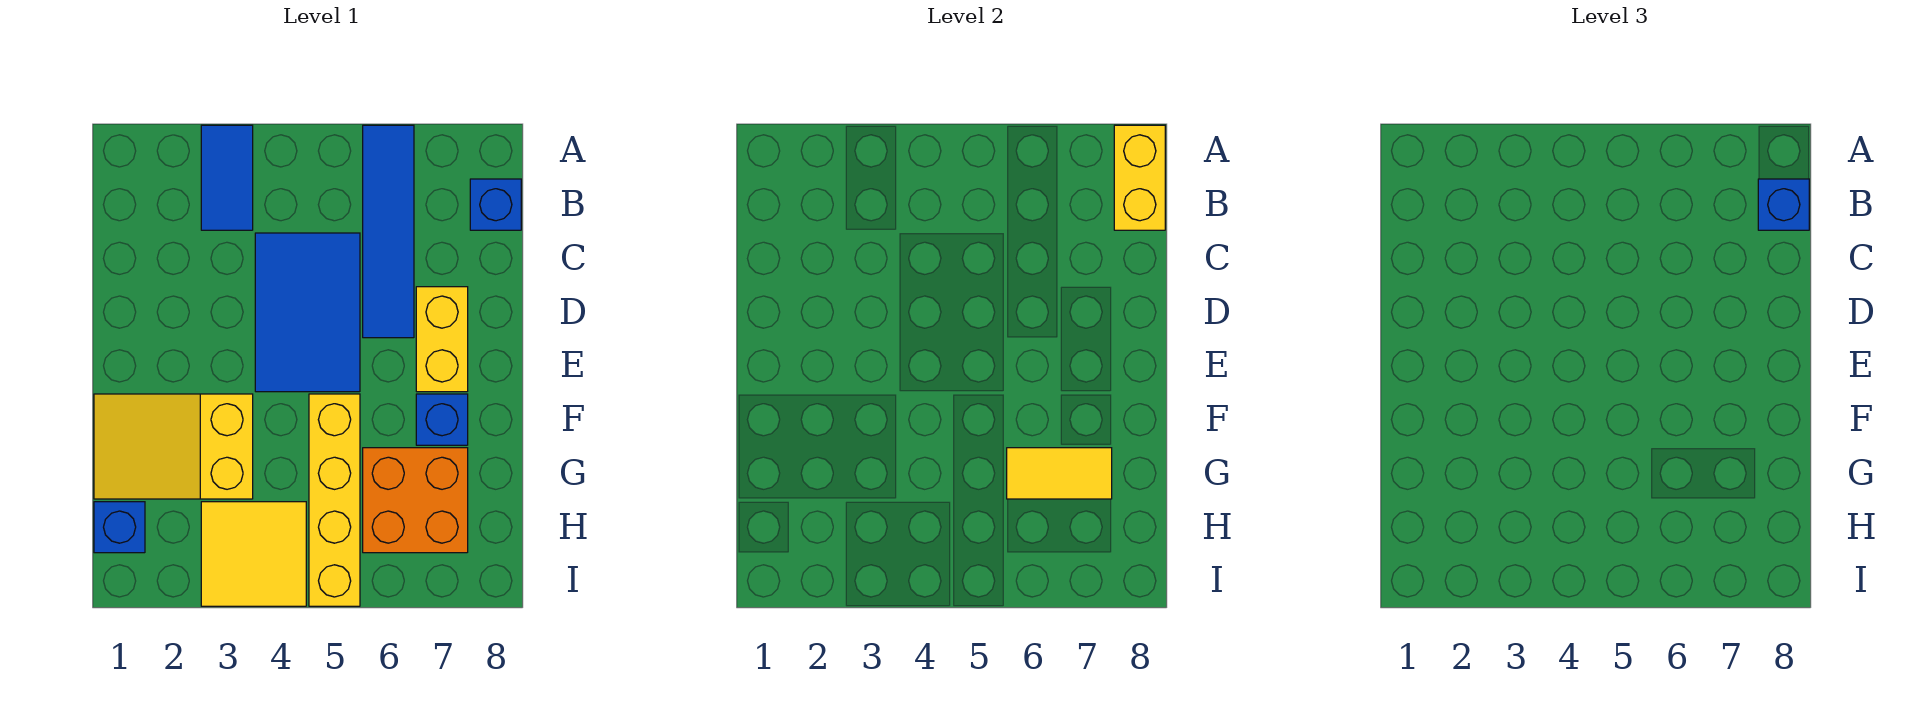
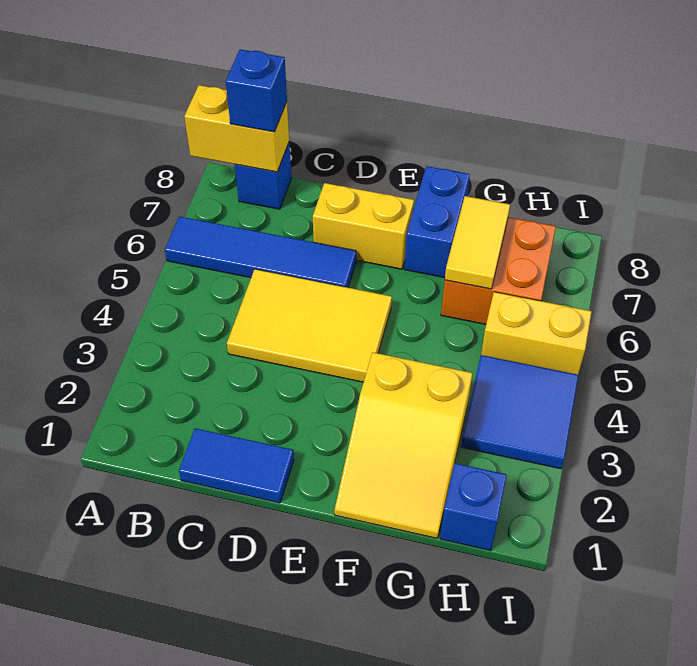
blue 1x2 tile [201,125,253,230] -> blue 1x2 tile moved to [179,428,294,503]
blue 2x3 tile [255,233,360,392] -> yellow 2x3 tile [227,269,392,382]
yellow 1x4 brick [309,394,360,606] -> yellow 1x2 brick [481,292,592,375]
blue 1x1 brick [416,394,468,445] -> blue 1x2 brick [404,166,470,278]
yellow 2x2 tile [201,502,306,606] -> blue 2x2 tile [461,355,578,469]

